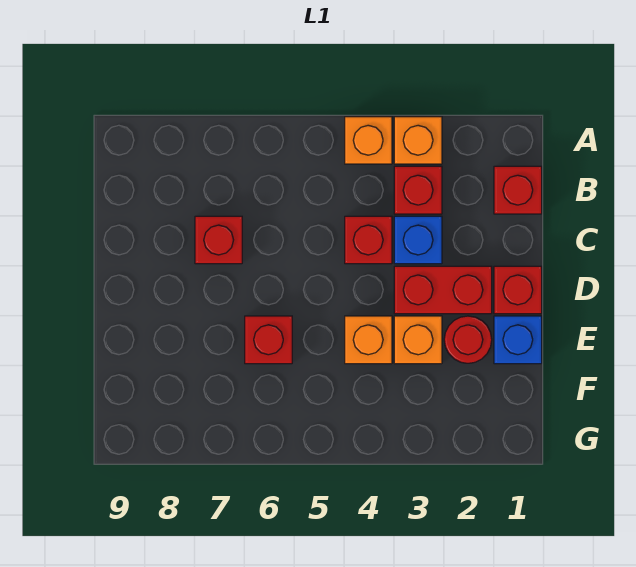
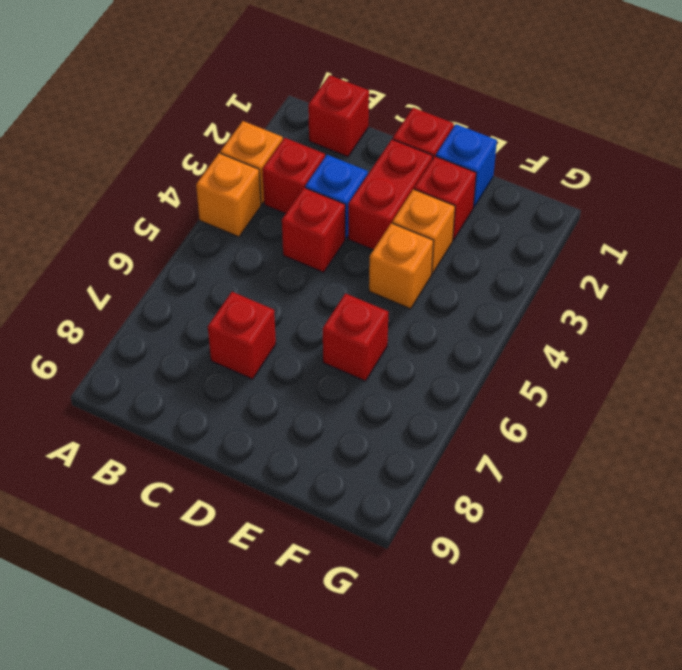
red 1x1 round brick [444,316,492,363] -> red 1x1 brick [414,156,476,240]

